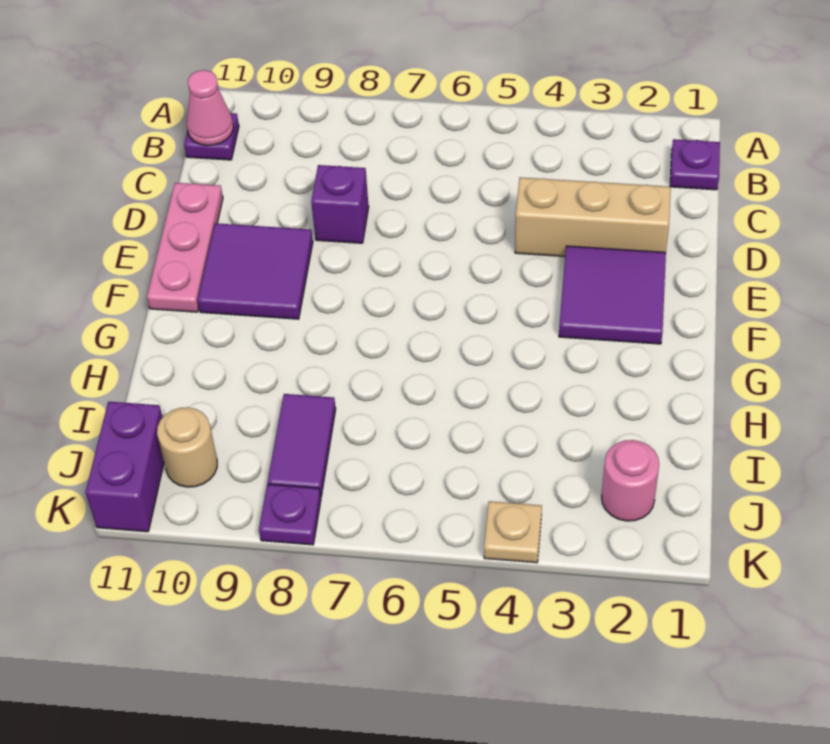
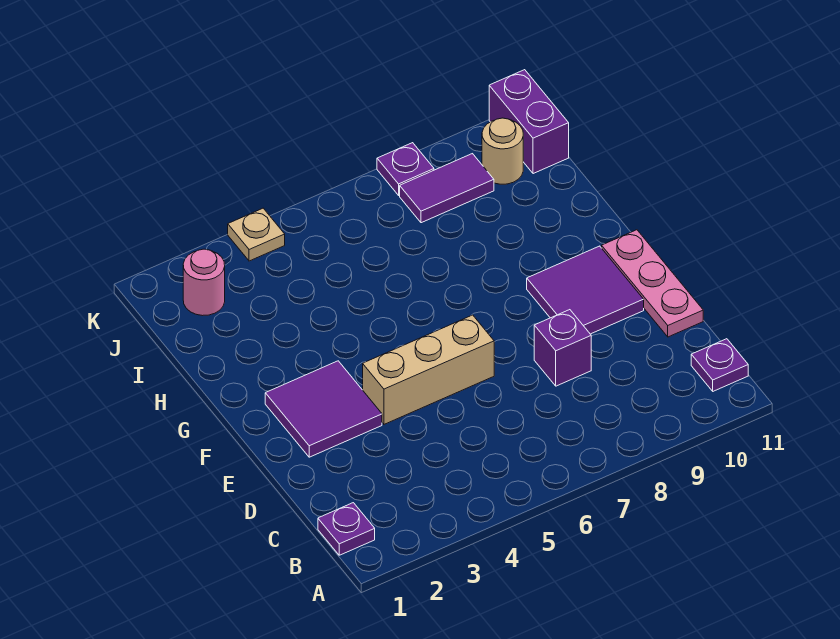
pink 1x1 cone [187,70,233,146] -> none
tan 1x3 brick [515,177,671,257] -> tan 1x3 brick moved to [363,315,494,424]
purple 1x2 tile [268,394,336,496] -> purple 1x2 tile turned to [400,154,494,223]

